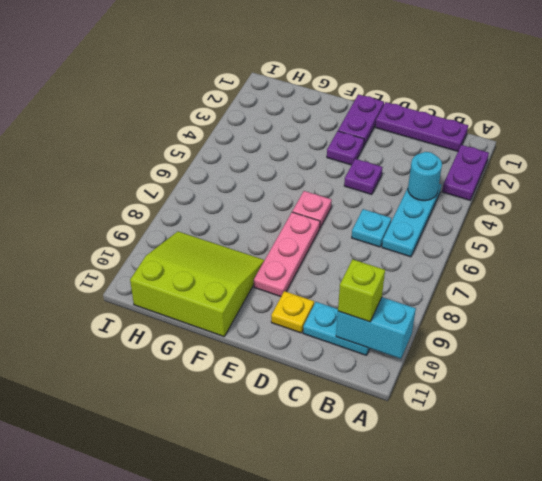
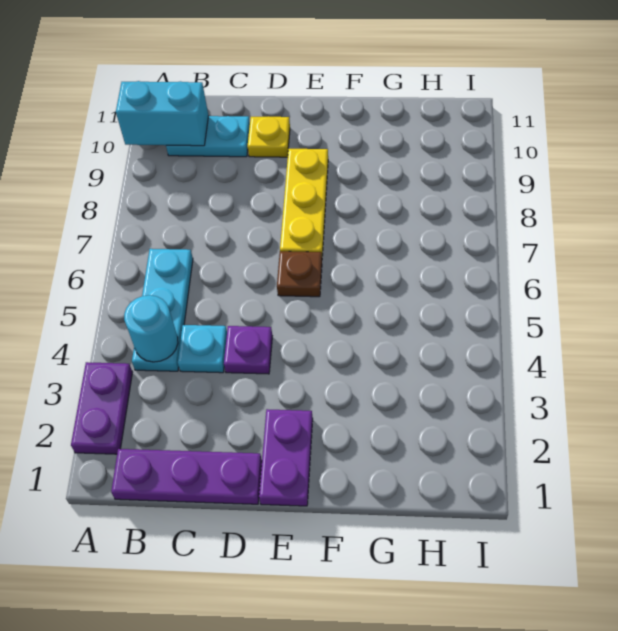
lime 1x1 brick [338,259,385,322] -> none
cyan 1x1 plate [352,209,391,247] -> cyan 1x1 plate moved to [178,325,227,373]
purple 1x1 plate [327,131,364,165] -> none
pink 1x1 plate [292,191,332,227] -> brown 1x1 plate [277,251,322,297]
pink 1x3 plate [254,212,320,297] -> yellow 1x3 plate [280,149,328,256]
lime 3x3 slope [130,231,264,337] -> none

